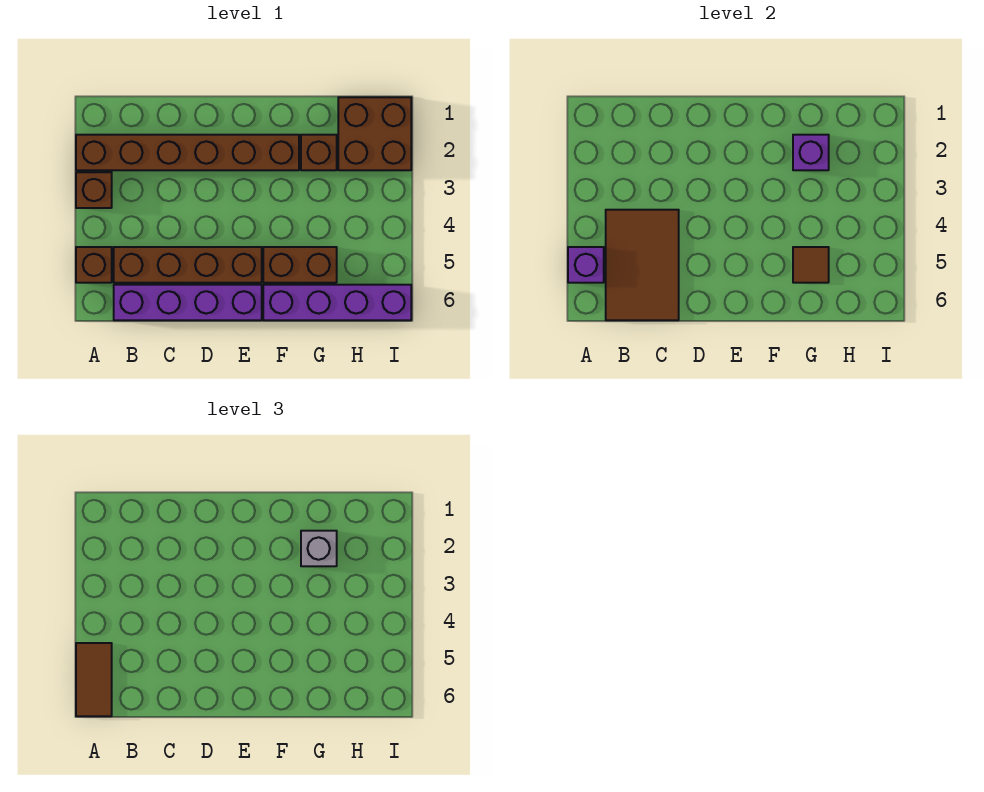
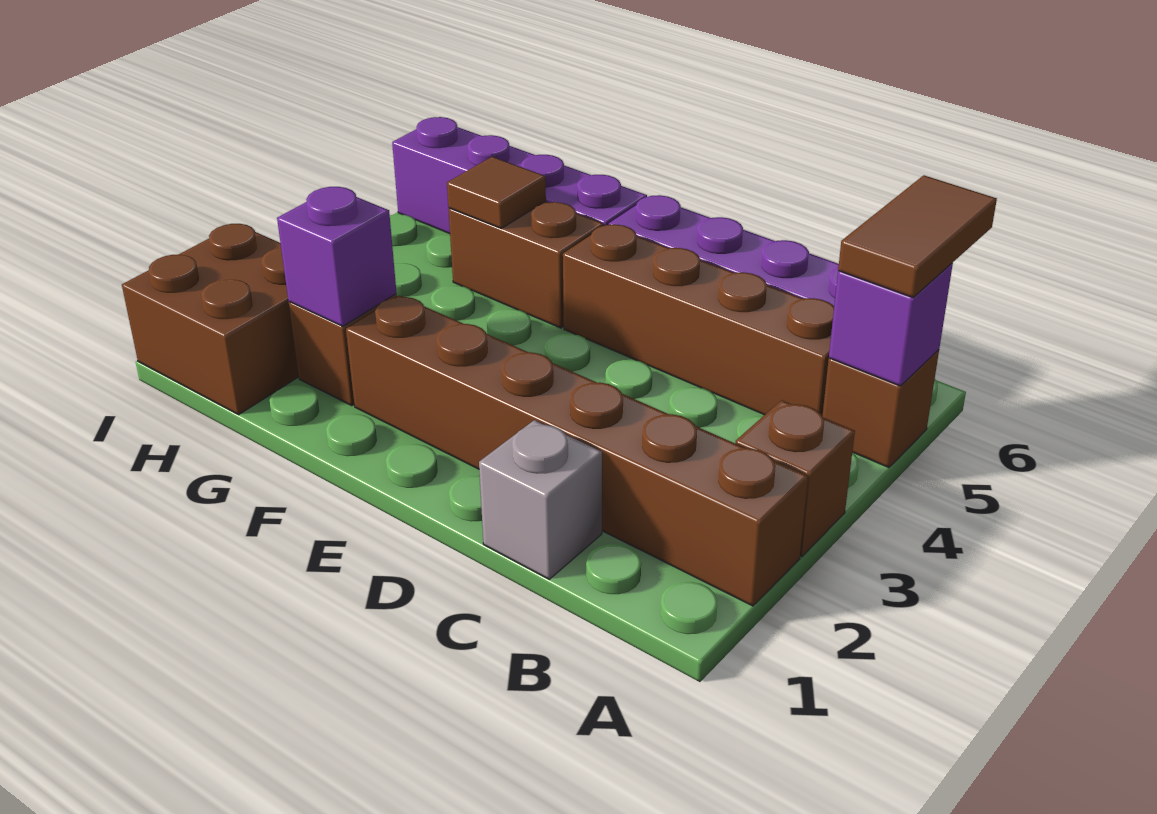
brown 2x3 tile [606,210,679,320] -> none
grey 1x1 brick [301,531,337,566] -> grey 1x1 brick moved to [479,420,602,579]

